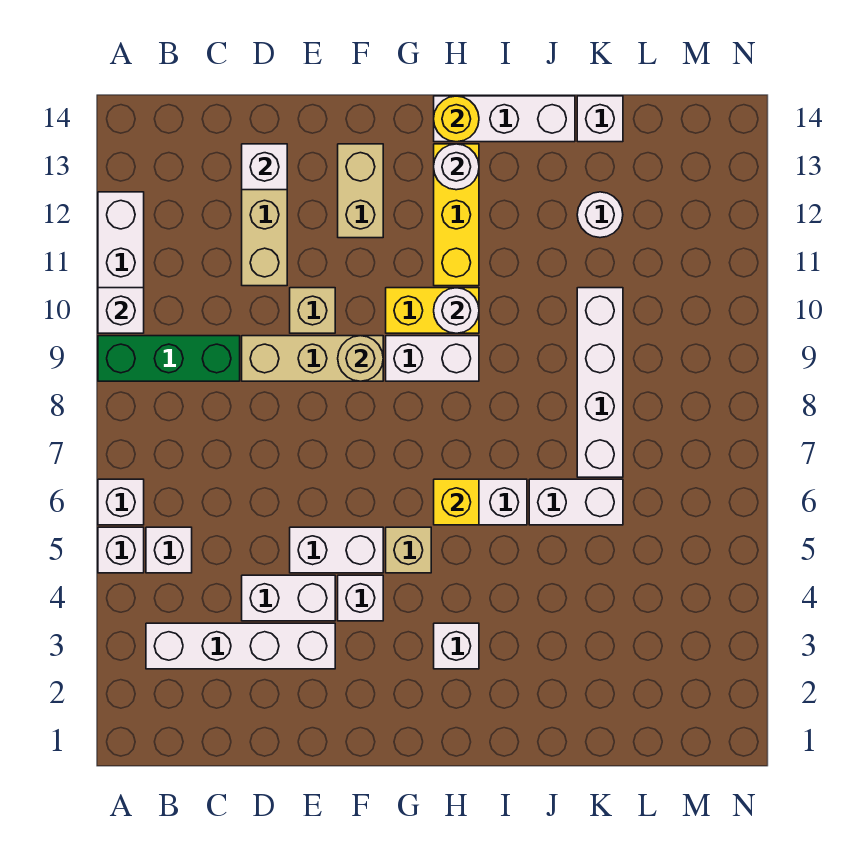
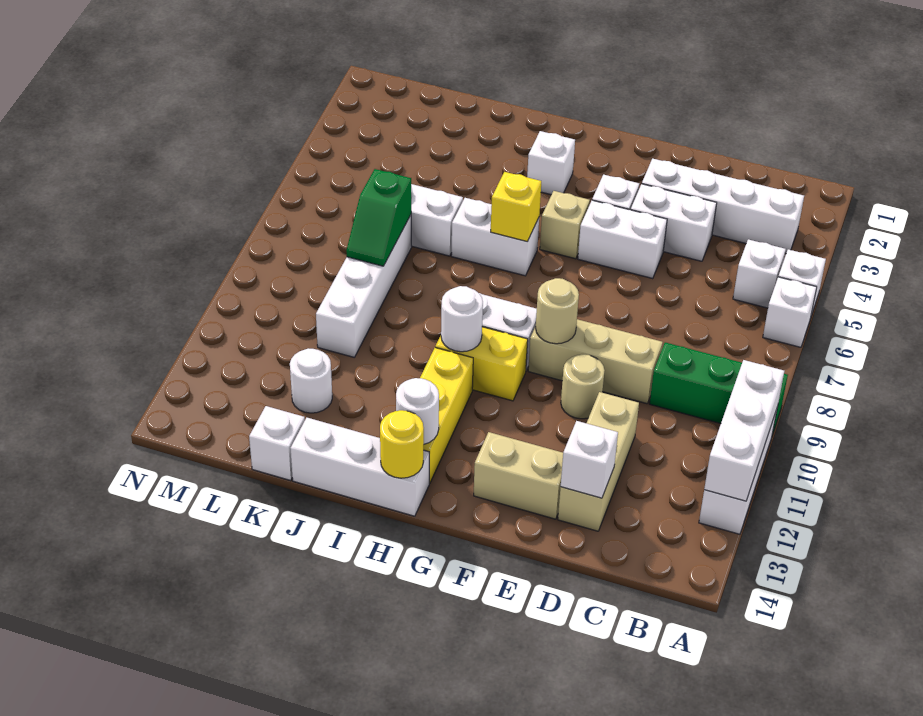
white 1x1 brick [98,288,144,333] -> white 1x3 brick [704,360,784,501]
tan 1x1 brick [290,288,335,333] -> tan 1x1 round brick [561,354,605,419]
tan 1x2 brick [338,144,383,238] -> tan 1x2 brick turned to [474,432,563,519]
none -> green 1x2 slope [346,169,411,266]

